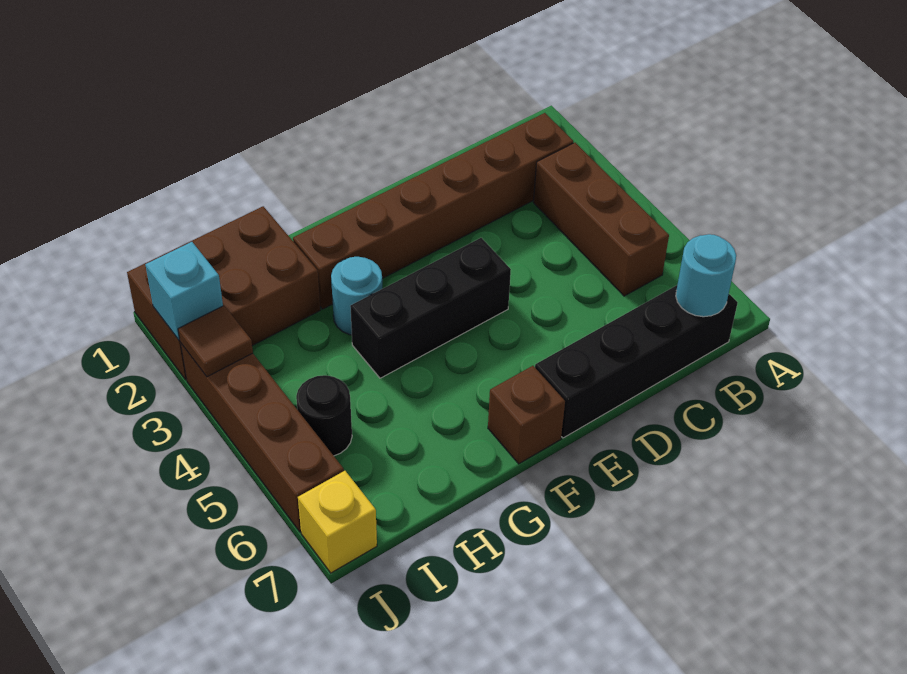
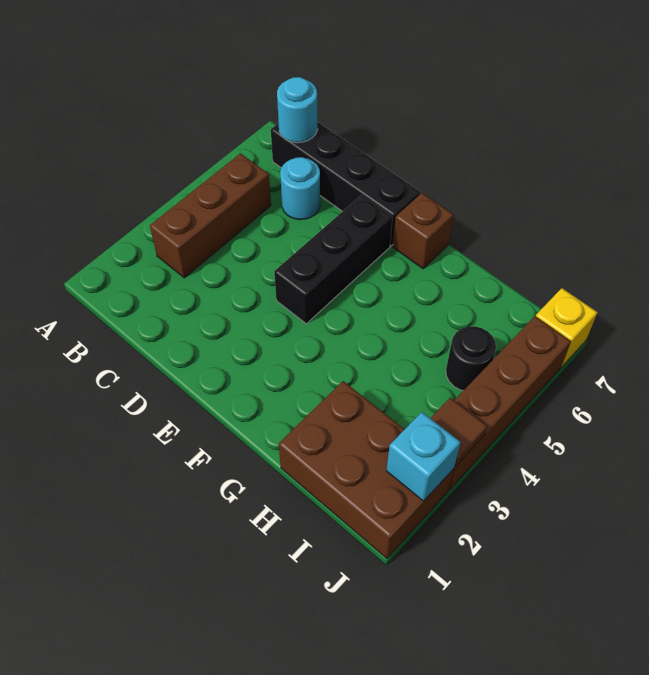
brown 1x6 brick [293,113,574,309] -> none
black 1x3 brick [350,238,511,378] -> black 1x3 brick turned to [274,195,393,324]
cyan 1x1 round brick [331,257,382,335] -> cyan 1x1 round brick moved to [280,157,320,220]

